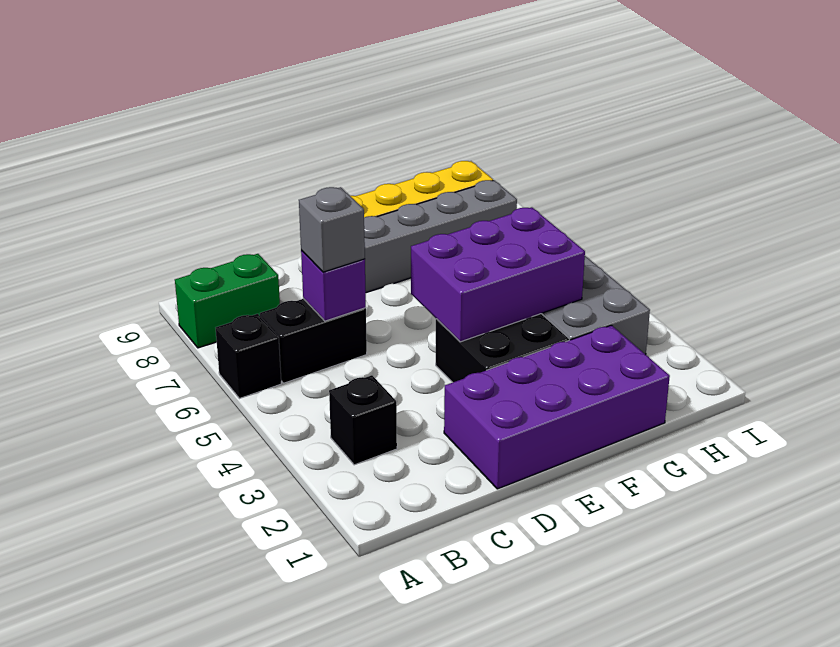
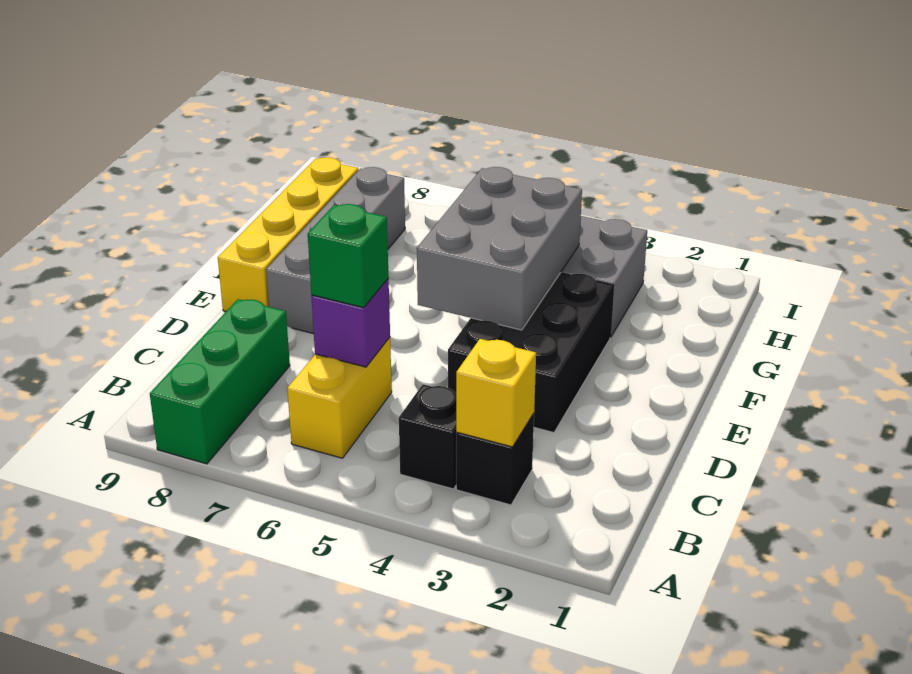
black 1x1 brick [216,314,281,399] -> black 1x1 brick moved to [399,384,457,489]
green 1x2 brick [175,254,280,348] -> green 1x3 brick [150,299,290,464]
none -> yellow 1x1 brick [456,339,536,447]
black 1x2 brick [260,299,367,383] -> yellow 1x2 brick [287,337,392,458]
grey 1x1 brick [299,187,365,272] -> green 1x1 brick [308,204,389,308]
purple 2x4 brick [444,325,670,489] -> none
black 2x2 brick [436,314,569,382] -> black 2x3 brick [448,273,613,433]
purple 2x3 brick [411,207,585,342] -> grey 2x3 brick [417,167,582,330]

